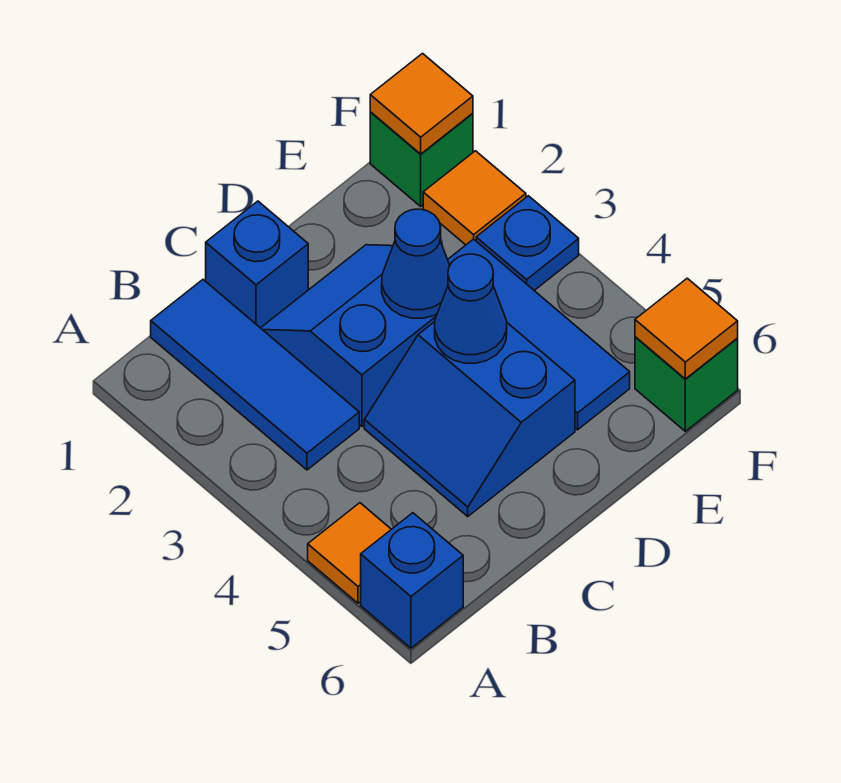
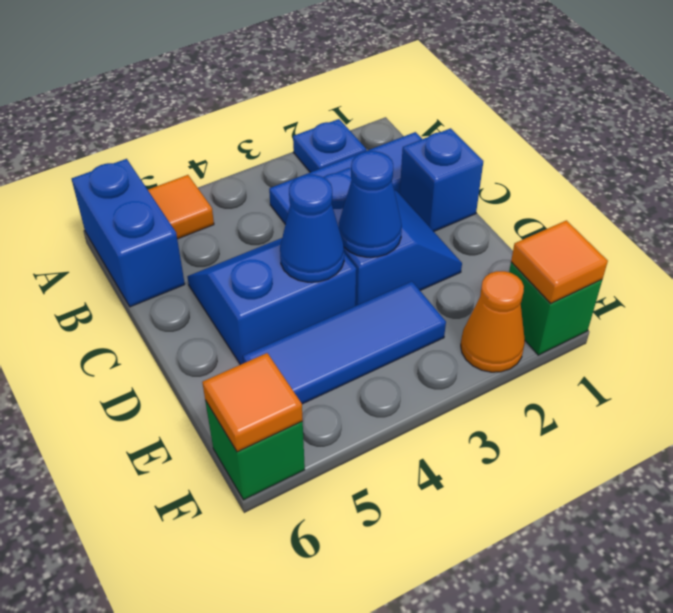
blue 1x1 brick [361,513,463,648] -> blue 1x2 brick [72,159,185,307]
orange 1x1 tile [423,151,526,245] -> orange 1x1 cone [461,271,525,372]
blue 1x1 plate [476,196,579,291] -> blue 1x1 plate moved to [293,119,366,172]

